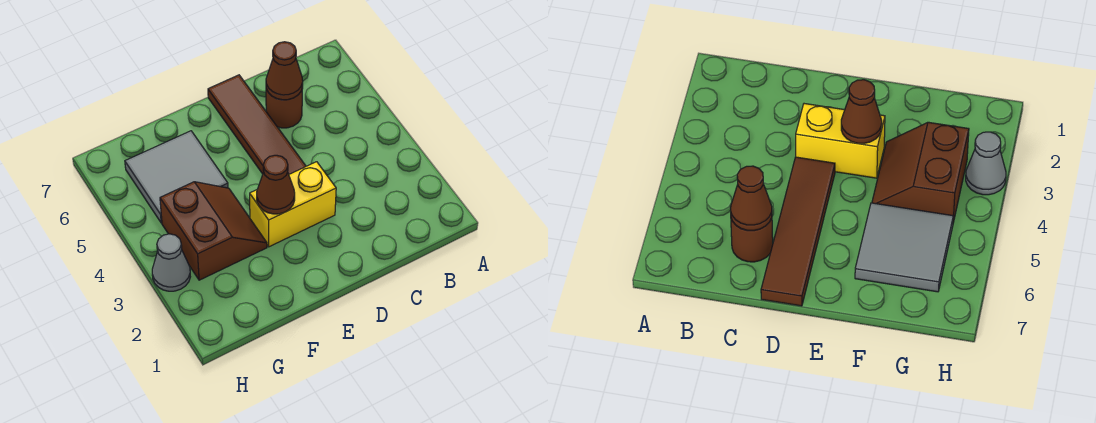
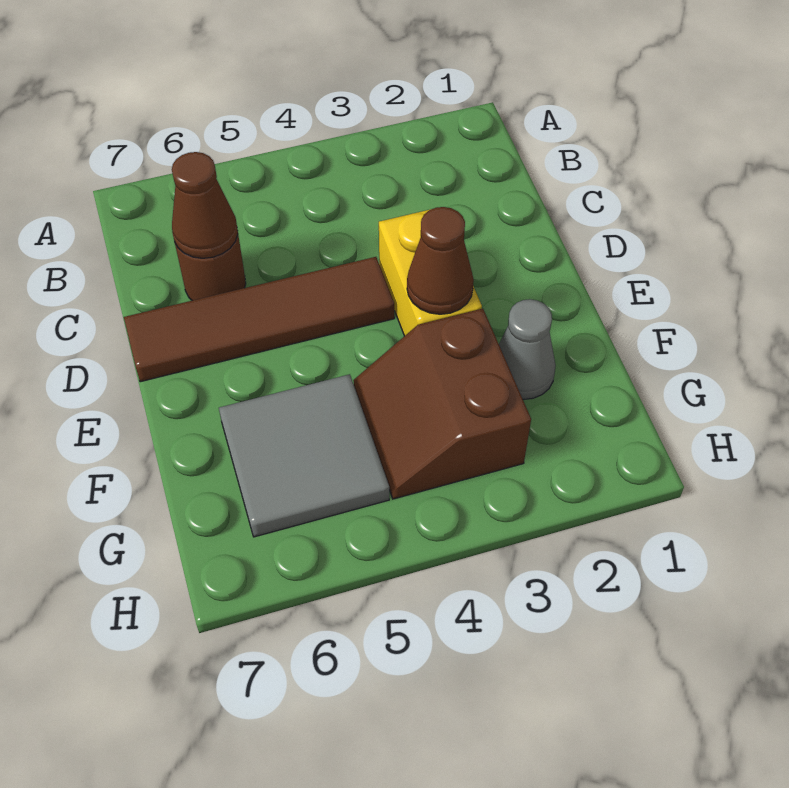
brown 2x2 slope [160,182,267,280] -> brown 2x2 slope turned to [353,309,531,499]
grey 1x1 cone [152,234,190,291] -> grey 1x1 cone moved to [499,299,556,400]

